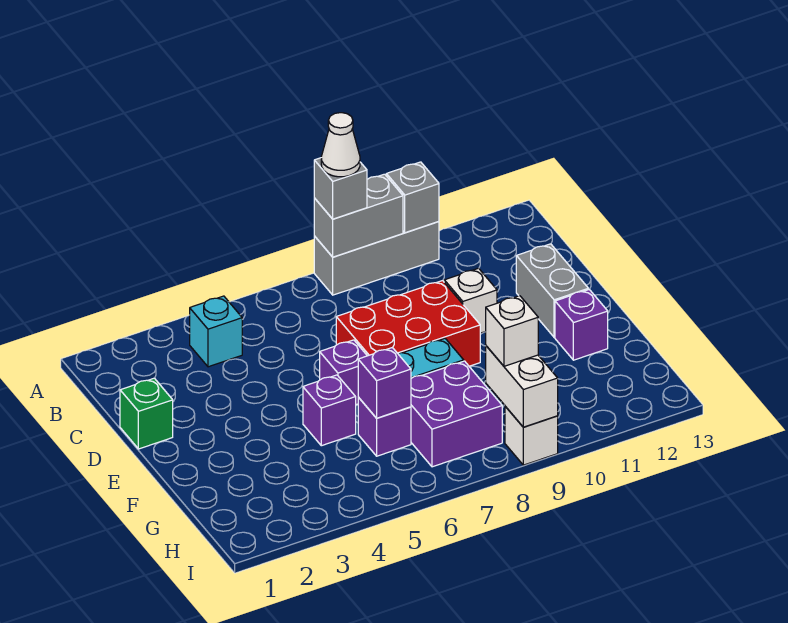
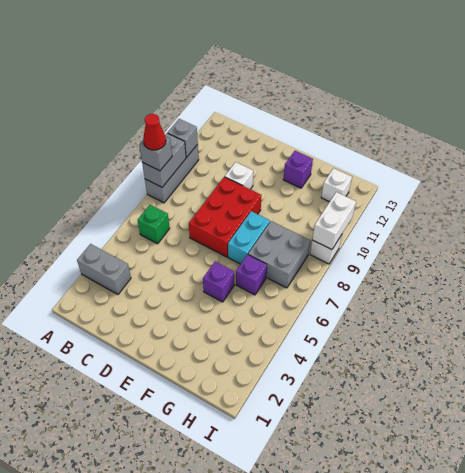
white 1x1 cone [321,113,360,177] -> red 1x1 cone [143,114,166,150]
cyan 1x1 brick [190,296,242,367] -> none
green 1x1 brick [120,378,173,449] -> green 1x1 brick moved to [138,205,170,244]
grey 1x2 brick [516,244,588,337] -> grey 1x2 brick moved to [77,244,131,294]
purple 1x1 brick [320,340,367,405] -> none
purple 1x1 brick [358,347,411,418] -> none
purple 2x2 brick [411,361,502,467] -> grey 2x2 brick [248,221,311,288]
white 1x2 brick [486,346,558,427] -> white 1x2 brick turned to [312,192,356,250]
white 1x1 brick [486,296,538,366] -> white 1x1 brick moved to [321,168,352,202]

